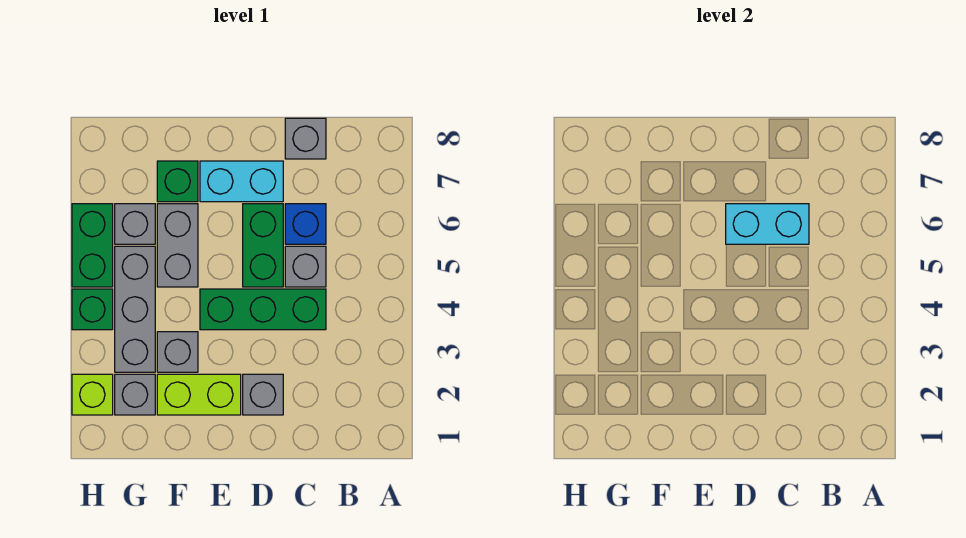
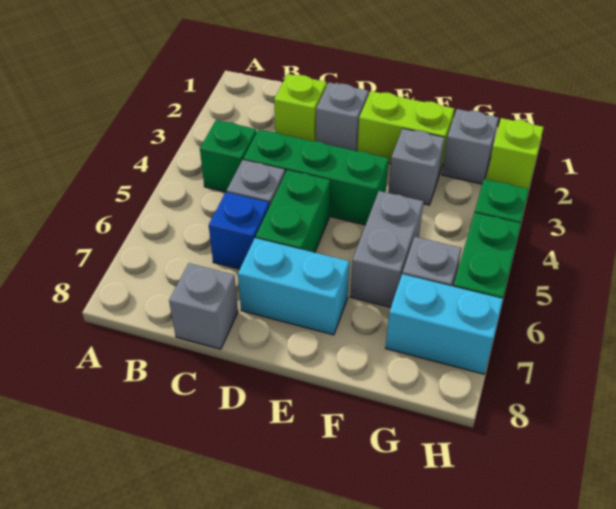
none -> lime 1x1 brick [274,74,327,142]
cyan 1x2 brick [726,204,809,244] -> cyan 1x2 brick moved to [386,274,503,374]
green 1x1 brick [157,161,198,202] -> green 1x1 brick moved to [200,120,257,192]
grey 1x3 brick [115,246,155,372] -> none

